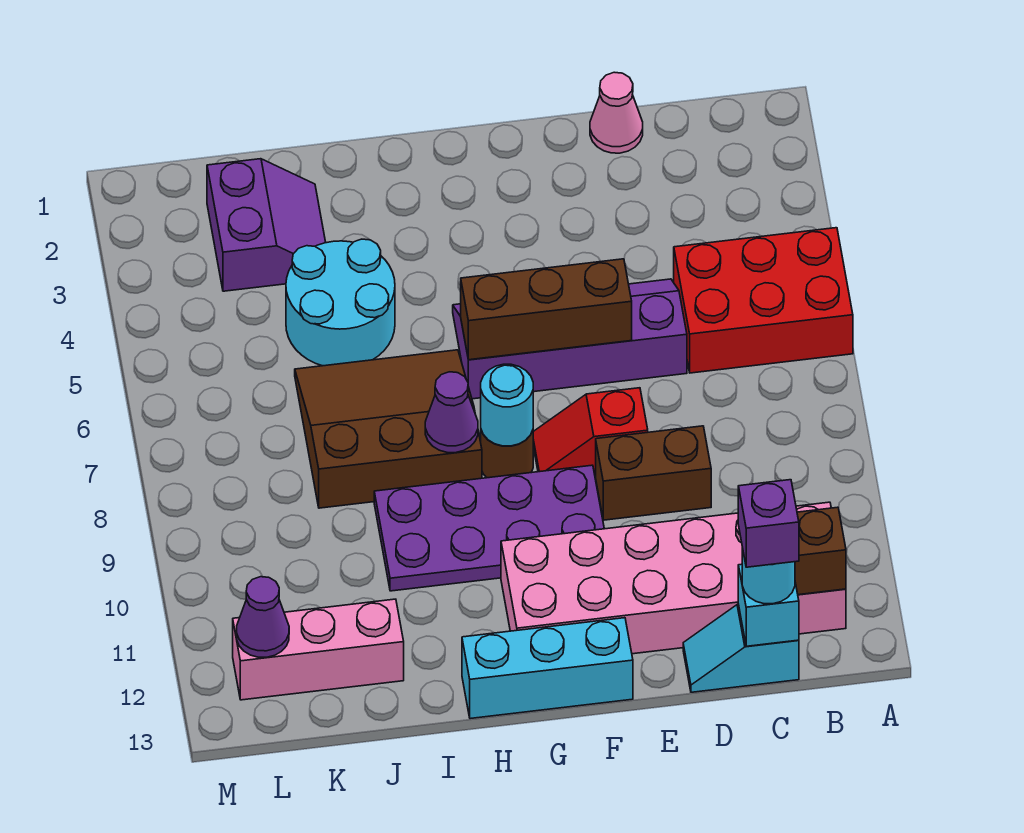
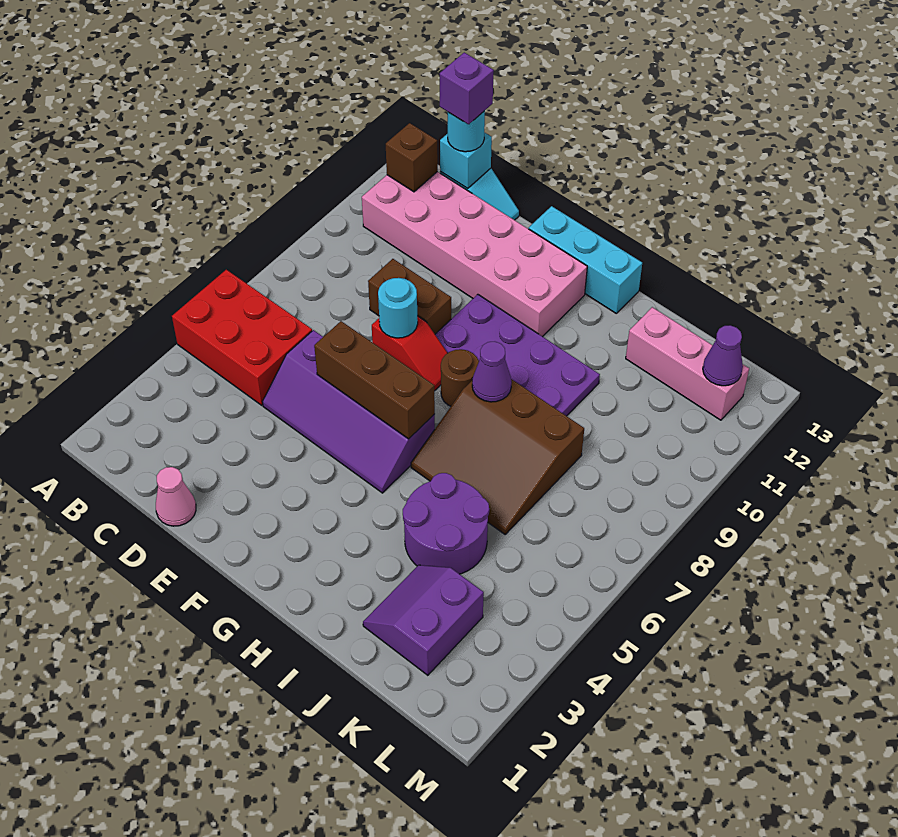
cyan 1x1 round brick [481,364,533,446] -> cyan 1x1 round brick moved to [378,278,418,338]
cyan 2x2 round brick [286,239,395,366] -> purple 2x2 round brick [403,473,489,574]

